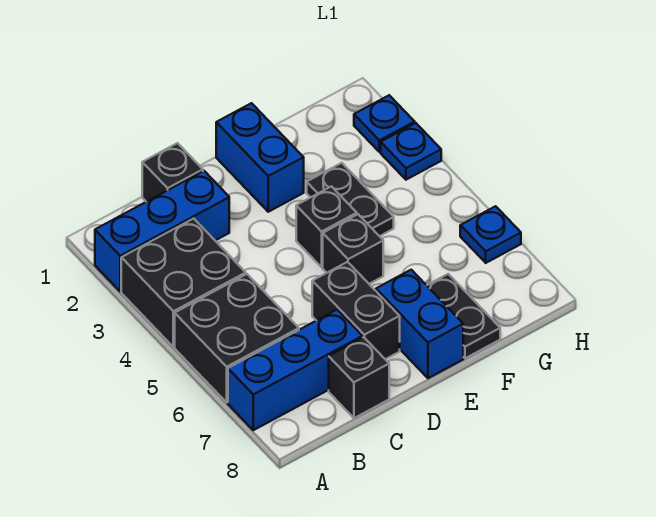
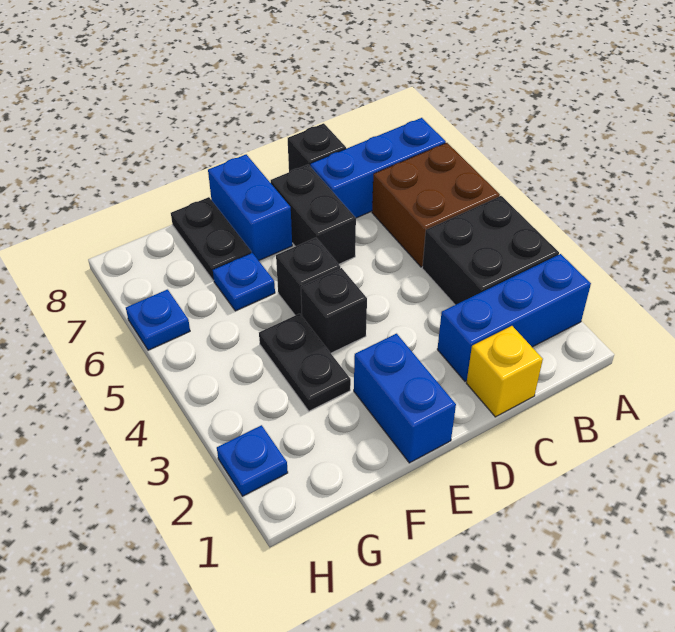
black 2x2 brick [175,274,299,402] -> brown 2x2 brick [372,143,500,267]
black 1x1 brick [142,143,203,202] -> yellow 1x1 brick [466,326,543,417]
blue 1x1 plate [381,123,441,180] -> blue 1x1 plate moved to [213,253,275,311]

